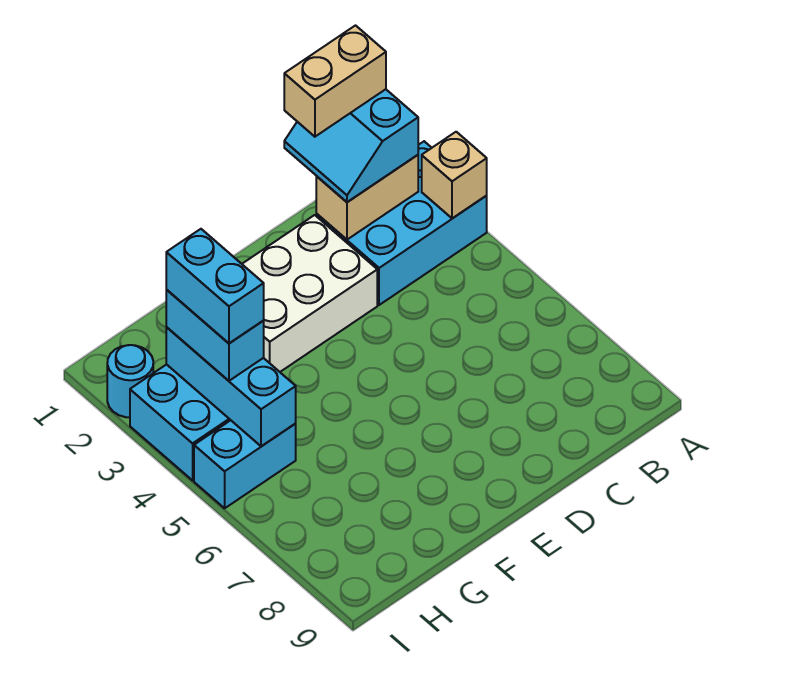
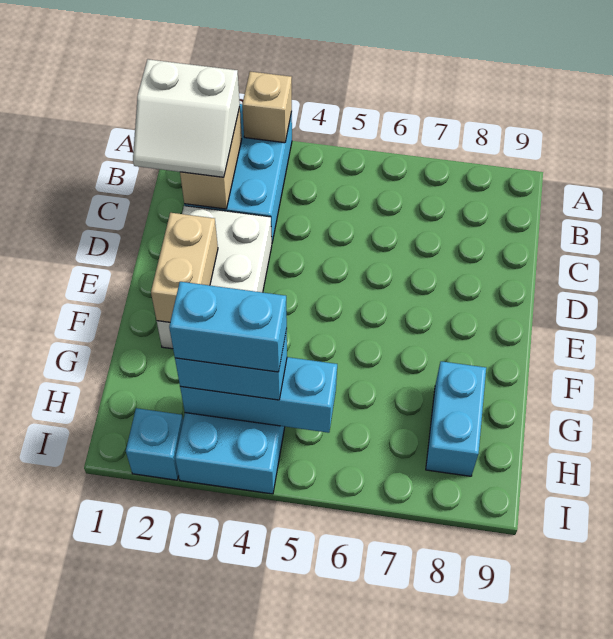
cyan 2x2 slope [284,89,418,202] -> white 2x2 slope [133,59,240,177]
tan 1x2 brick [284,26,386,137] -> tan 1x2 brick moved to [151,213,218,322]
cyan 1x2 brick [194,420,296,508] -> cyan 1x2 brick moved to [426,361,486,476]
cyan 1x1 round brick [107,345,153,417] -> cyan 1x1 brick [126,408,183,480]

